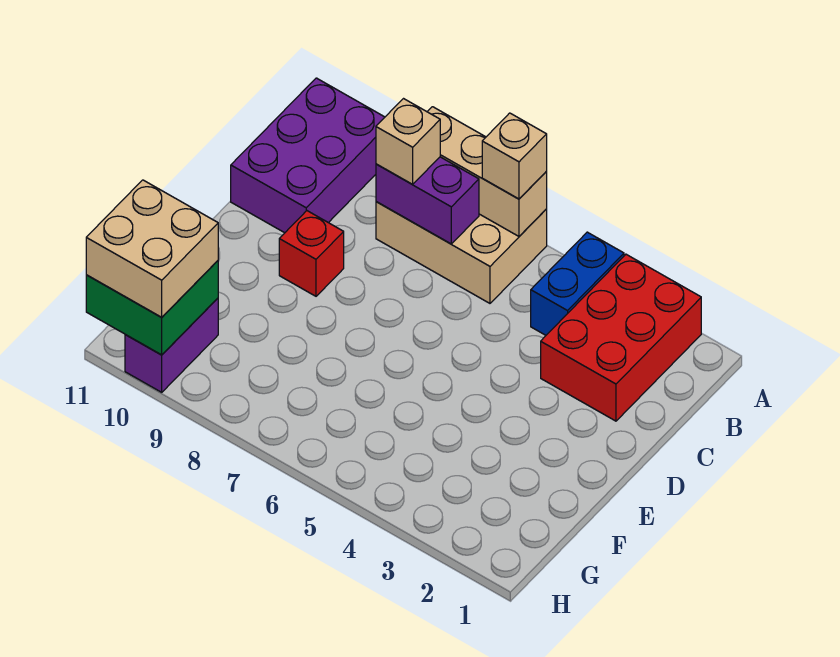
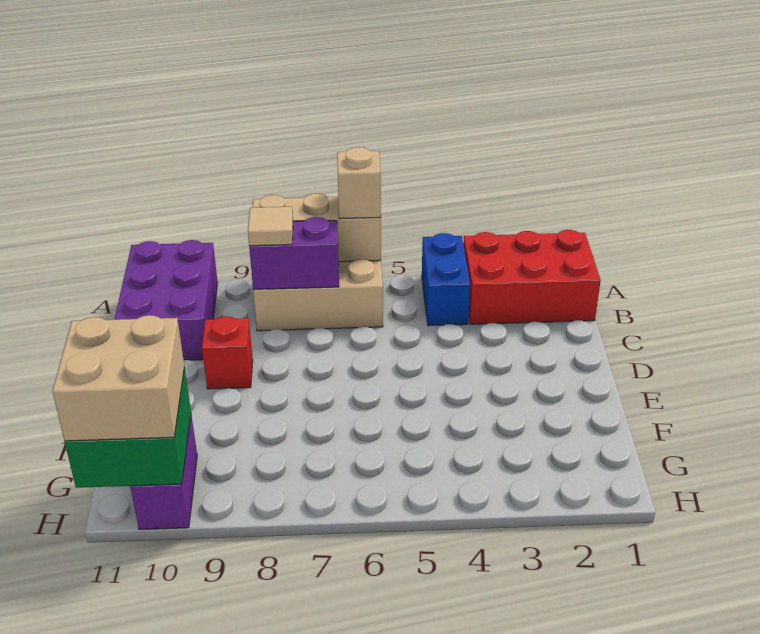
red 2x3 brick [541,254,701,421] -> red 2x3 brick turned to [463,230,601,324]
tan 1x1 brick [376,99,440,184] -> tan 1x1 tile [248,207,293,246]

